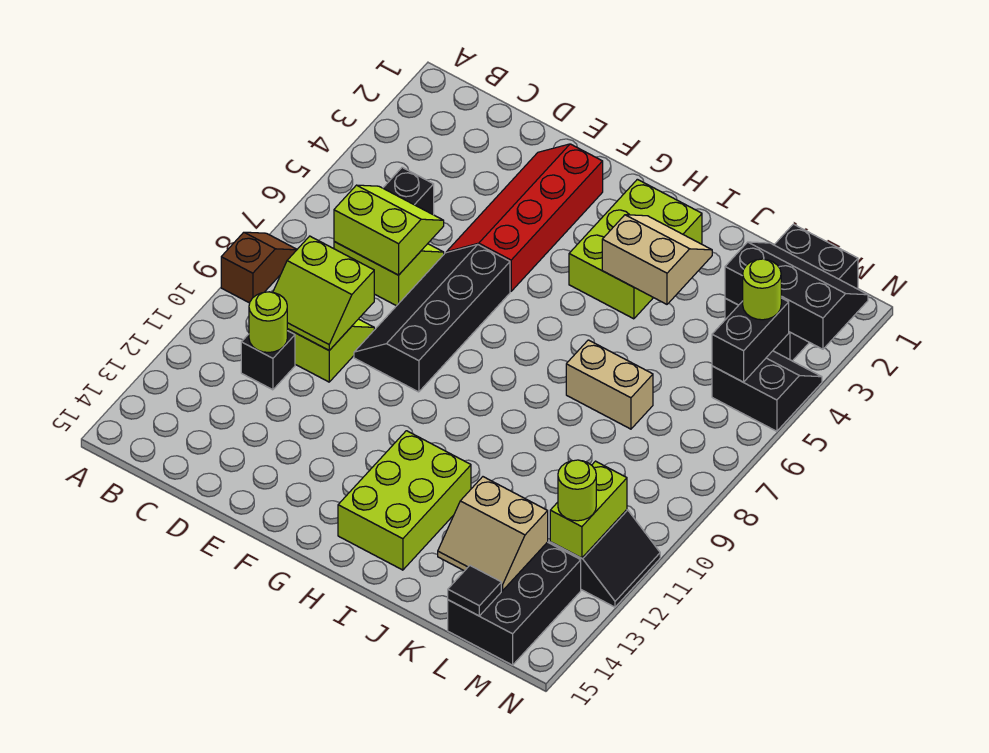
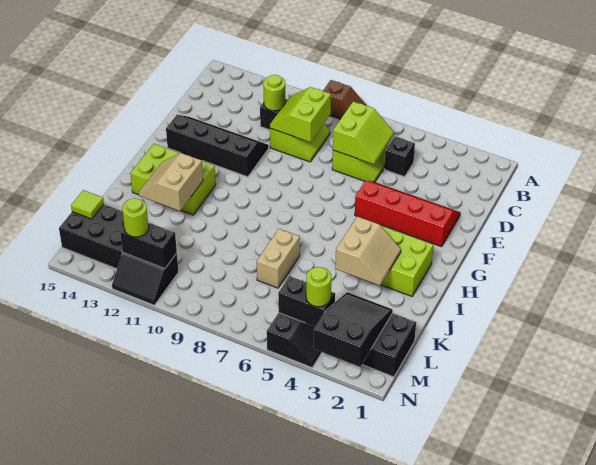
black 2x4 slope [354,245,510,392] -> black 2x4 slope moved to [166,115,269,177]
tan 2x2 slope [438,477,548,591] -> tan 2x2 slope moved to [139,153,203,211]
black 2x3 slope [725,242,868,349] -> black 2x3 slope turned to [314,292,393,367]
black 1x1 tile [448,566,501,616] -> lime 1x1 tile [71,190,104,219]
lime 1x2 brick [550,461,627,558] -> black 1x2 brick [120,223,177,269]

